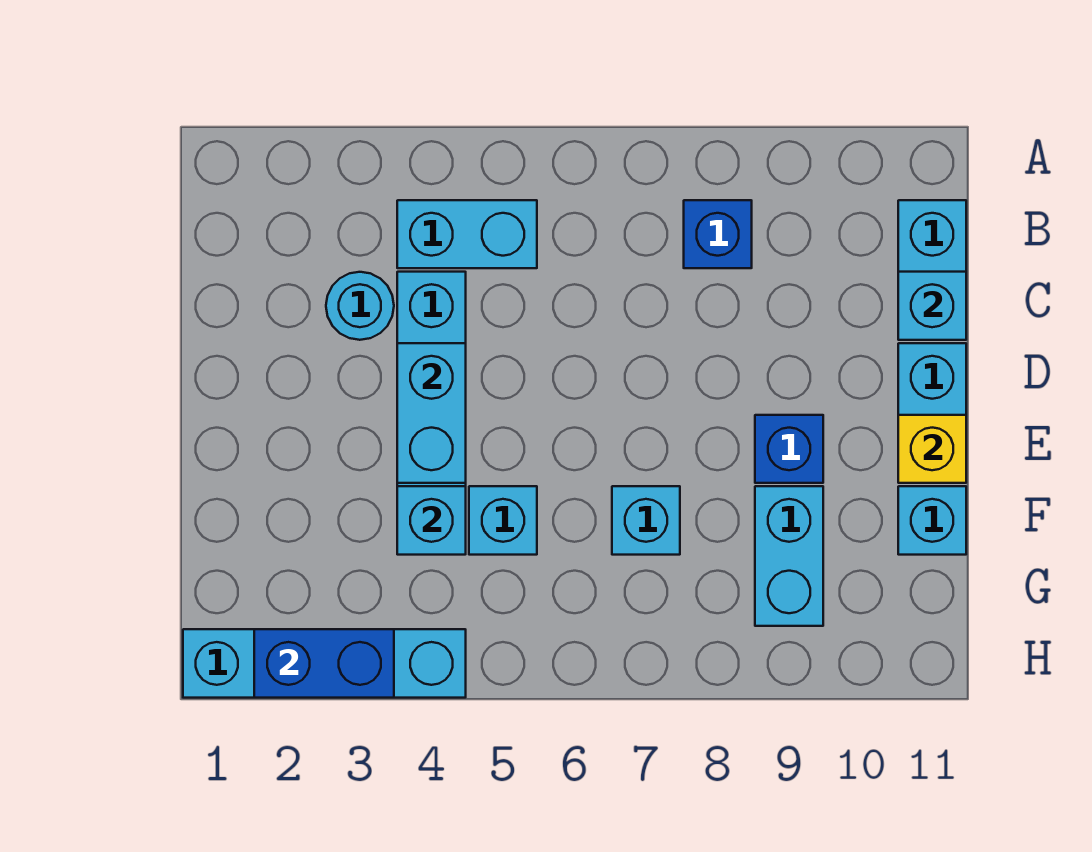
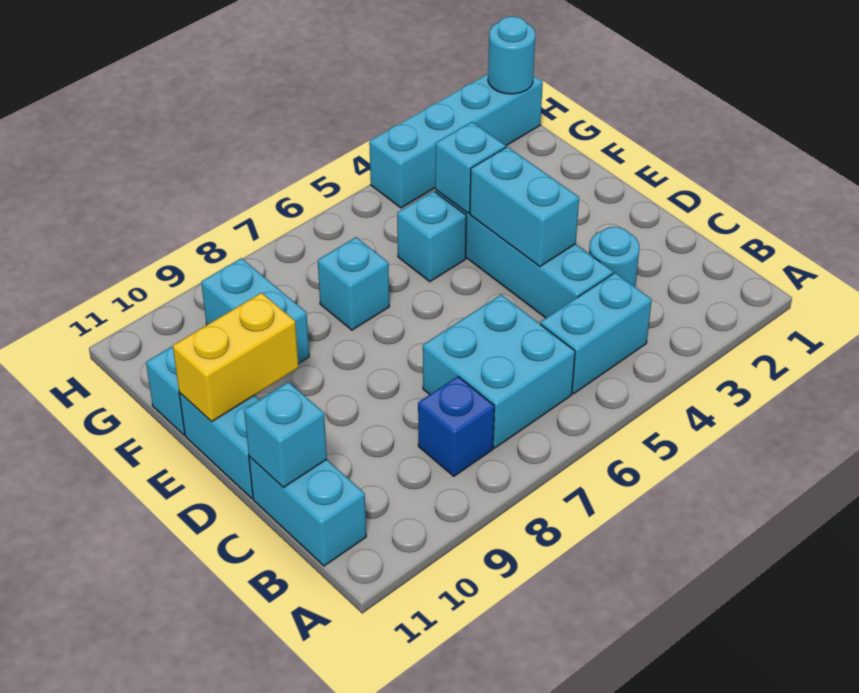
none -> cyan 2x2 brick [423,295,575,448]
blue 1x1 brick [755,415,823,483] -> none
yellow 1x1 brick [898,415,966,483] -> yellow 1x2 brick [173,293,299,422]
none -> cyan 1x1 round brick [488,16,535,94]
blue 1x2 brick [254,629,394,698] -> none

